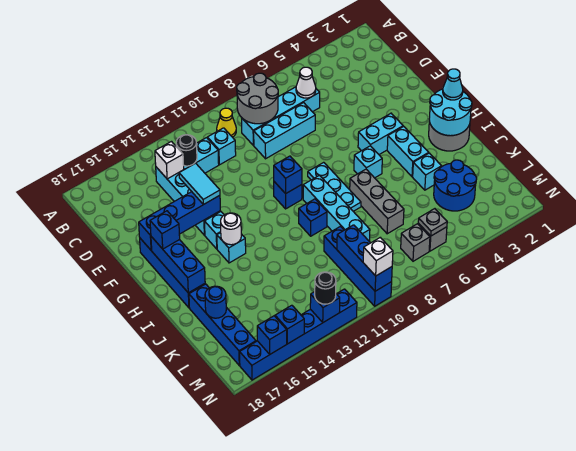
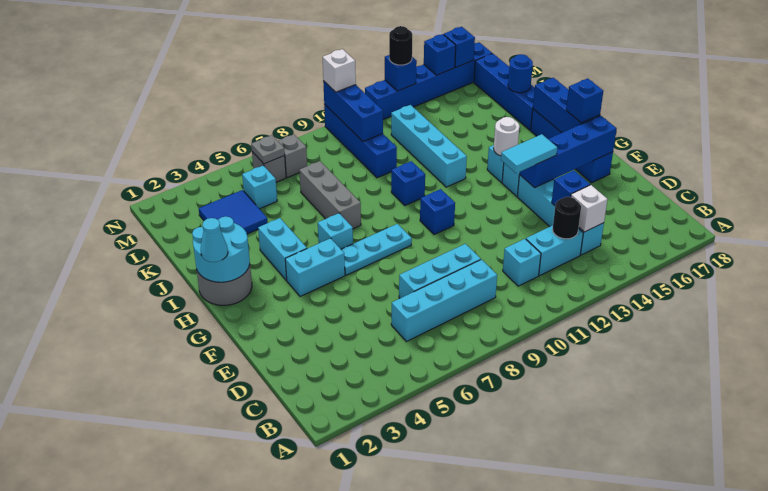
grey 2x2 round brick [237,73,278,124] -> none
yellow 1x1 cone [217,108,236,137] -> none
white 1x1 cone [296,67,316,98] -> none
cyan 1x2 tile [179,163,220,205] -> cyan 1x2 tile turned to [501,134,557,173]
cyan 1x3 plate [308,162,361,211] -> cyan 1x3 plate turned to [341,224,412,275]
blue 1x1 brick [274,156,302,194] -> blue 1x1 brick moved to [552,170,590,206]
cyan 1x4 brick [303,175,370,241] -> cyan 1x4 brick moved to [391,105,467,187]
cyan 1x1 brick [413,153,442,190] -> cyan 1x1 brick moved to [242,165,277,209]
blue 2x2 round brick [434,160,477,211] -> blue 2x2 tile [199,190,268,234]

